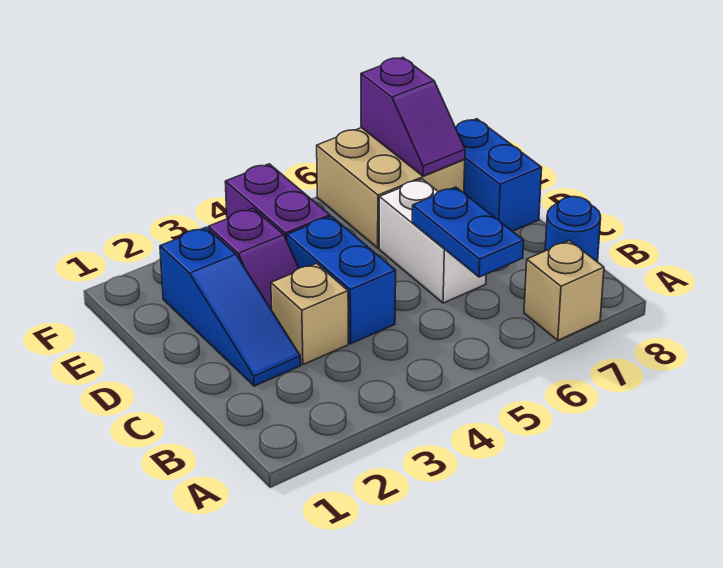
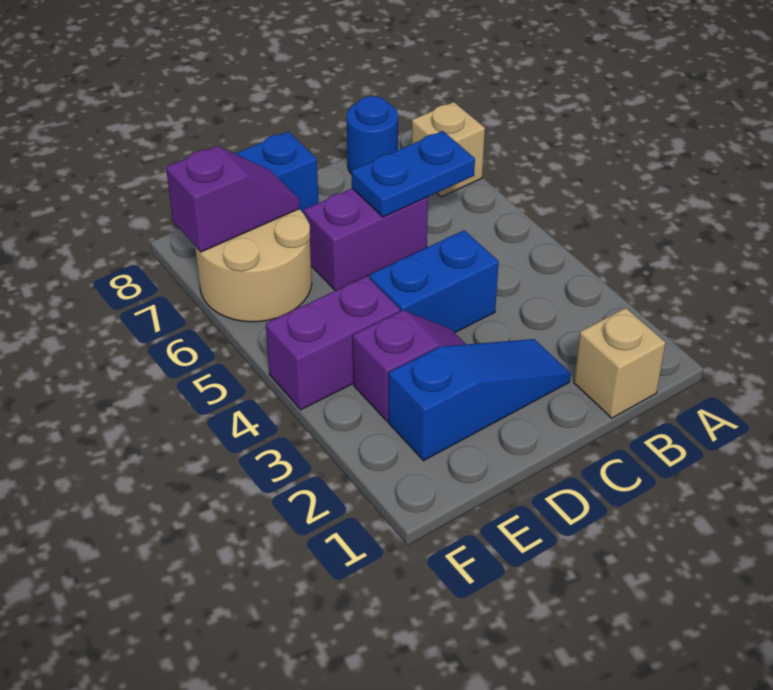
tan 1x1 brick [271,263,348,365] -> tan 1x1 brick moved to [574,308,666,418]
white 1x2 brick [379,179,486,303] -> purple 1x2 brick [304,189,428,291]
tan 2x2 brick [317,128,465,248] -> tan 2x2 round brick [195,209,312,322]

